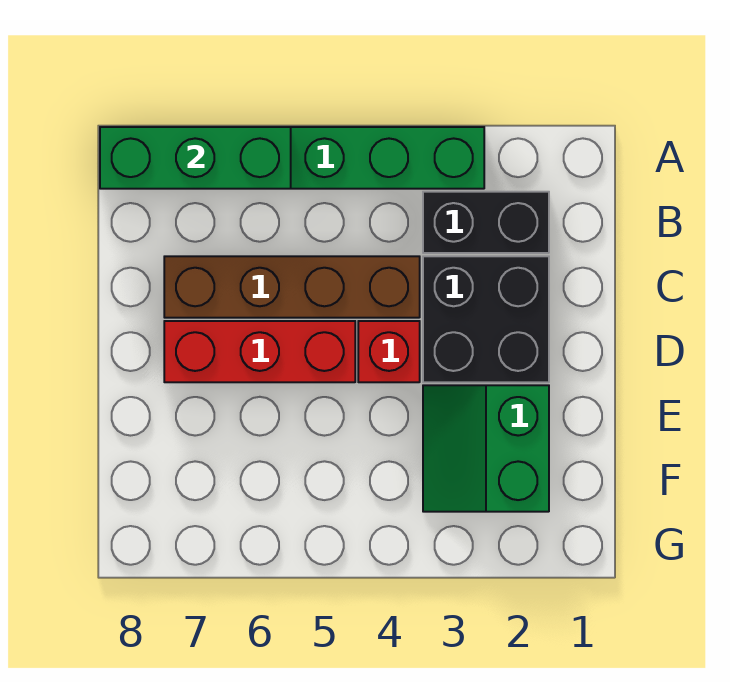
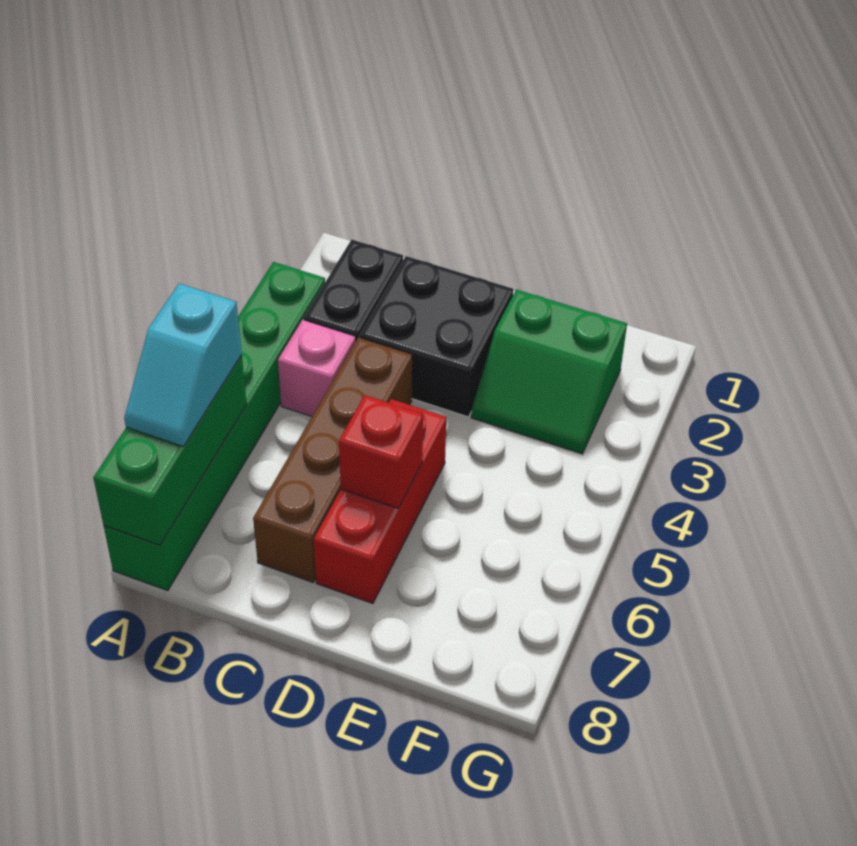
none -> cyan 1x2 slope [124,284,242,446]
none -> pink 1x1 brick [278,320,356,417]
red 1x1 brick [358,321,420,382] -> red 1x1 brick moved to [339,395,423,508]

